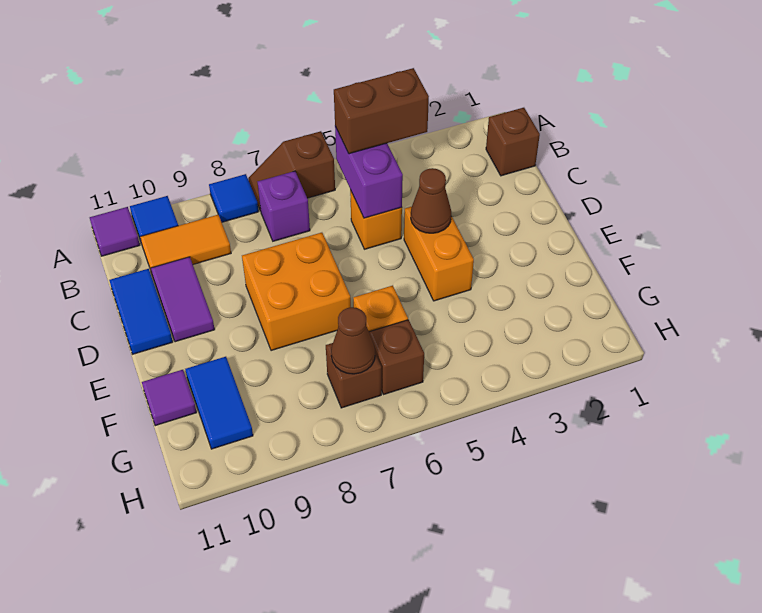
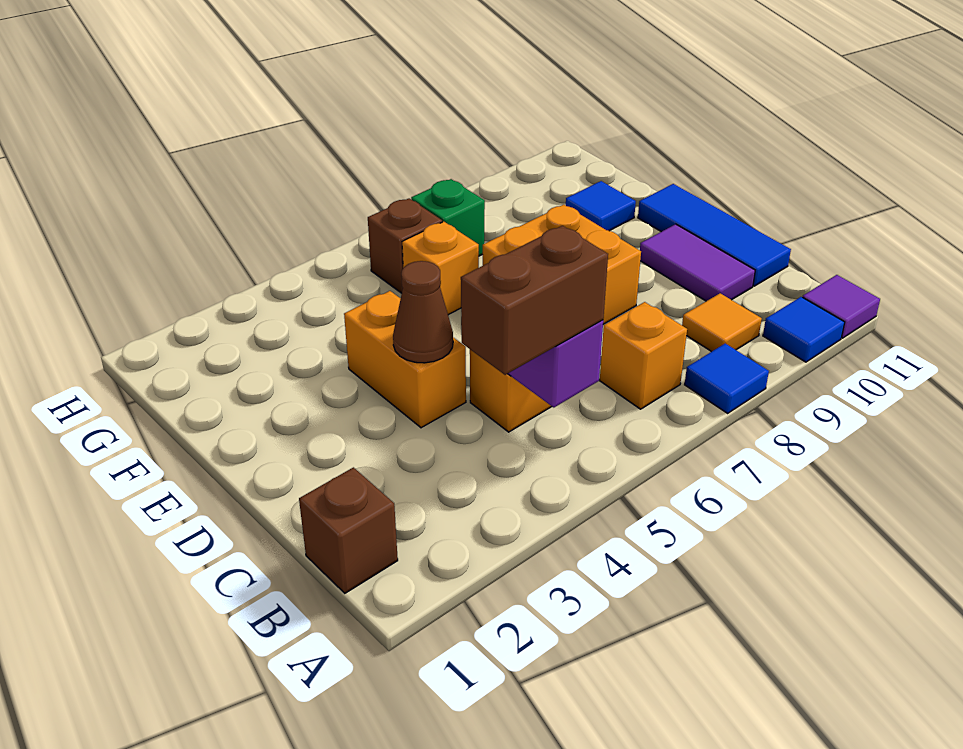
brown 1x2 slope [248,131,335,211] -> none
purple 1x1 brick [258,171,310,241] -> orange 1x1 brick [600,302,687,409]
orange 1x2 tile [140,215,231,273] -> orange 1x1 tile [682,293,762,352]
blue 1x2 tile [109,269,173,354] -> blue 1x3 tile [638,184,791,286]
blue 1x2 tile [185,357,253,449] -> blue 1x1 tile [566,181,636,231]
purple 1x1 tile [142,370,197,426] -> none
brown 1x1 brick [326,343,381,408] -> green 1x1 brick [411,179,485,256]
brown 1x1 cone [331,307,375,374] -> none

